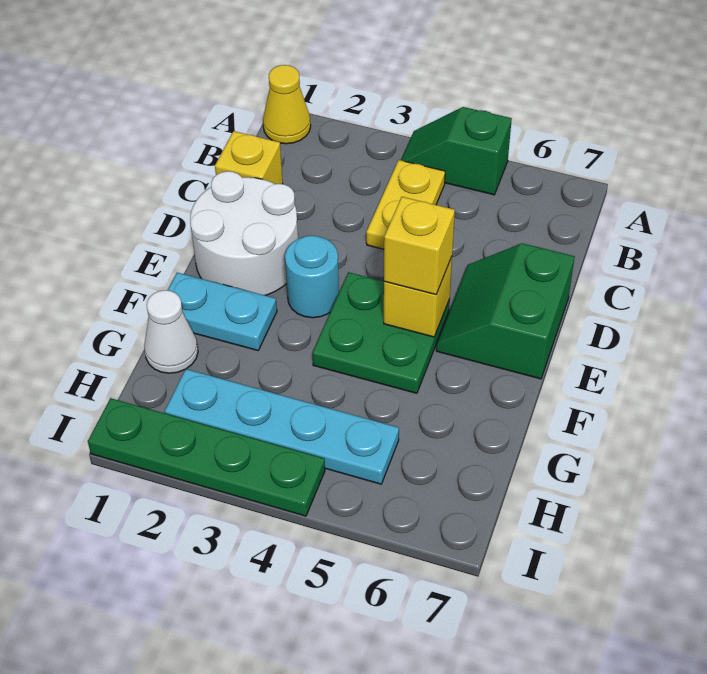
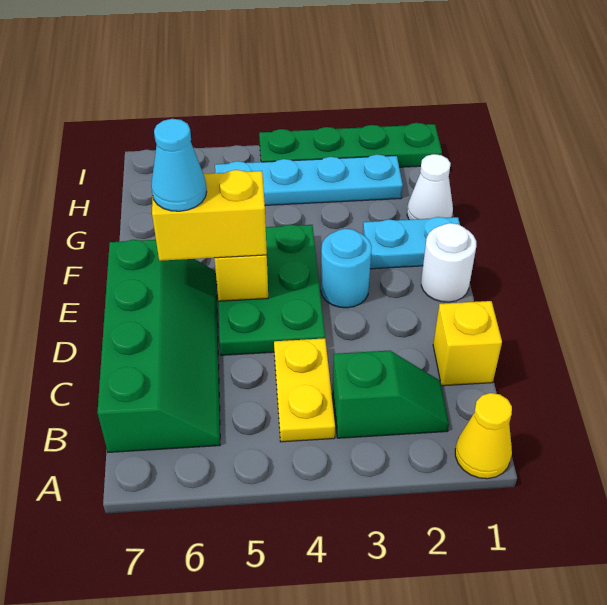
green 1x2 slope [401,107,512,195] -> green 1x2 slope moved to [332,351,449,438]
white 2x2 round brick [190,171,298,295] -> white 1x1 round brick [421,223,476,302]
green 2x2 slope [436,243,575,379] -> green 2x4 slope [97,240,220,452]
green 2x2 plate [312,272,450,393] -> green 2x3 plate [219,225,325,355]
yellow 1x1 brick [384,197,455,295] -> yellow 1x2 brick [152,170,267,261]
none -> cyan 1x1 cone [151,119,207,211]

